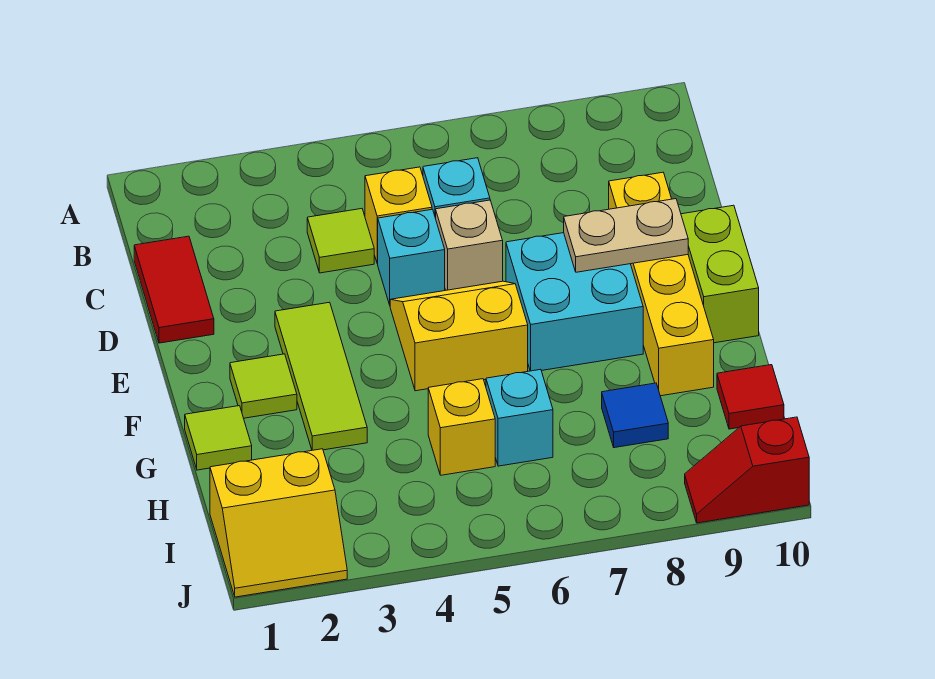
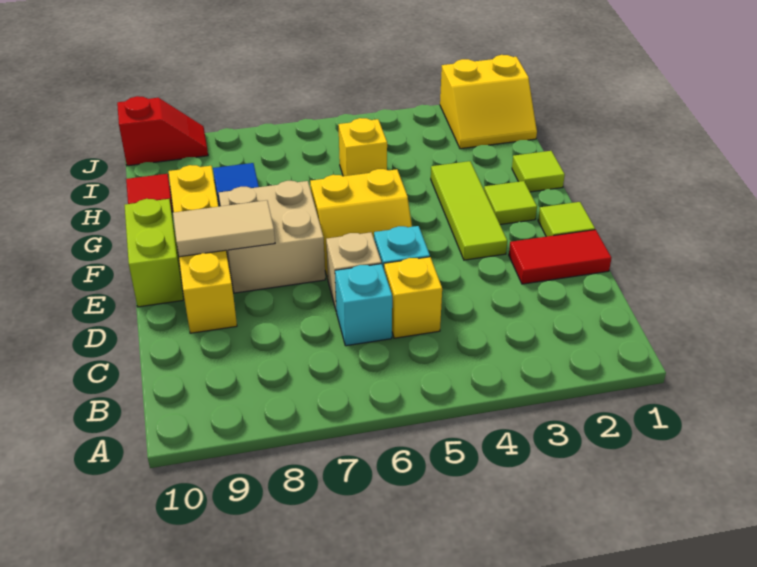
red 1x2 tile [134,236,214,343] -> red 1x2 tile turned to [509,230,611,284]
lime 1x1 tile [307,209,374,273] -> lime 1x1 tile moved to [538,202,595,237]
cyan 2x2 brick [506,233,643,371] -> tan 2x2 brick [219,181,325,293]
tan 1x2 plate [564,199,688,272] -> tan 1x2 tile [173,200,275,257]
cyan 1x1 brick [486,369,553,466] -> none
yellow 2x2 slope [210,449,347,597] -> yellow 2x2 slope turned to [440,55,537,149]

